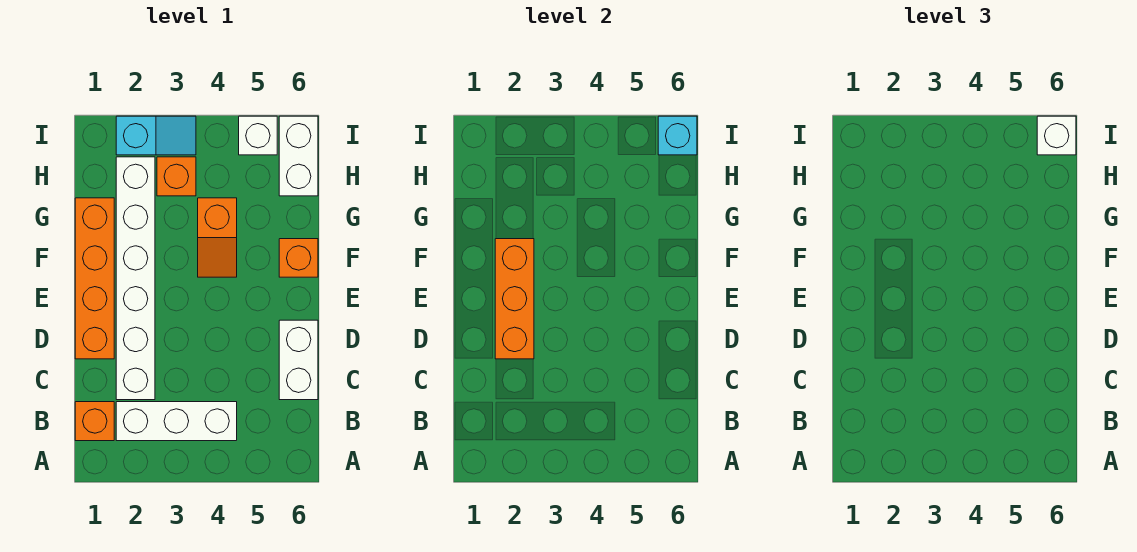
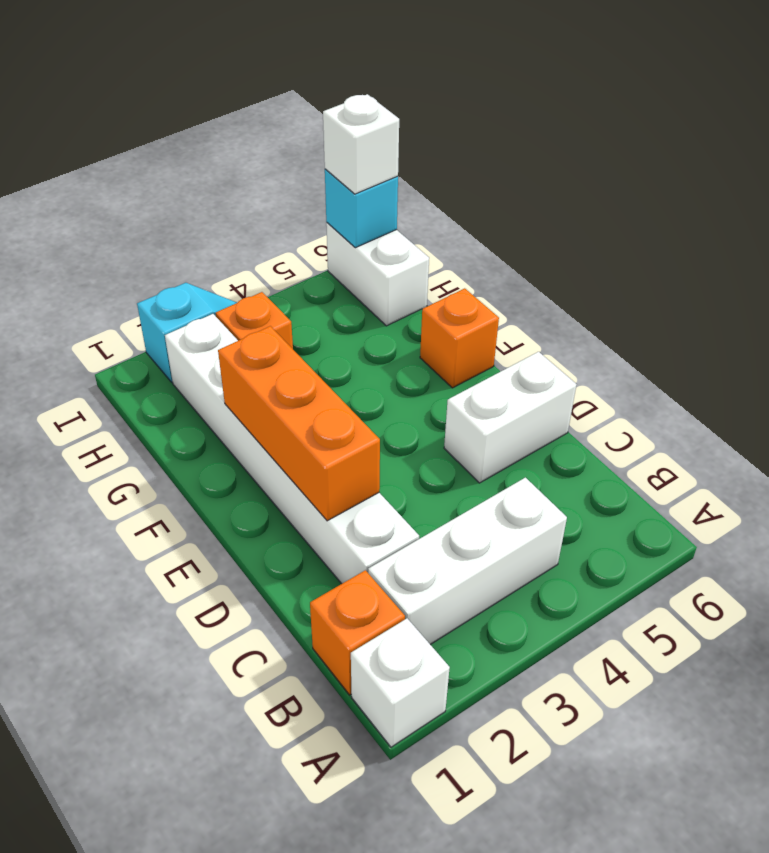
white 1x2 brick [279,320,318,400] -> white 1x2 brick turned to [444,352,576,483]
orange 1x4 brick [75,198,114,359] -> none
orange 1x2 slope [198,198,237,277] -> none
white 1x1 brick [239,116,277,155] -> white 1x1 brick moved to [351,618,450,747]

